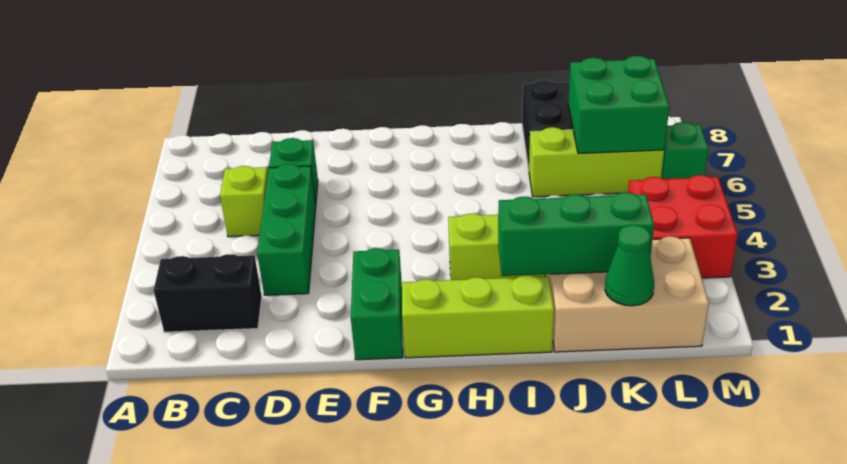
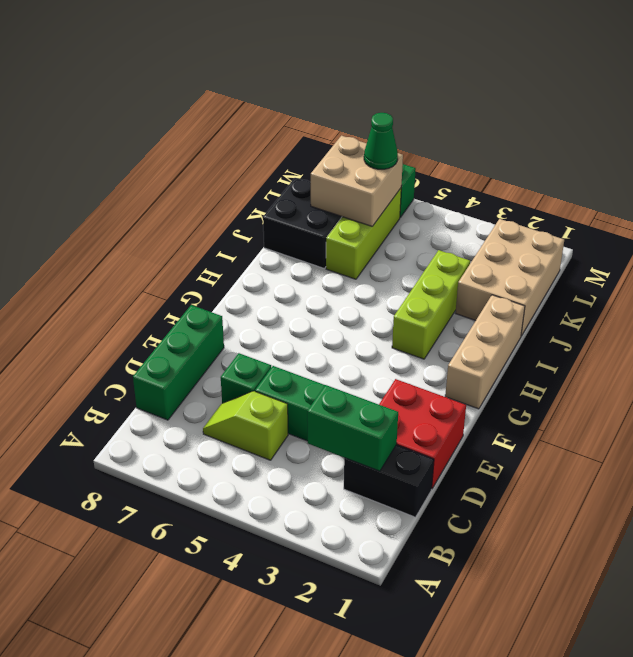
black 1x2 brick [154,254,262,332] -> black 1x2 brick turned to [344,445,434,517]
green 1x2 brick [351,248,403,360] -> green 1x2 brick moved to [307,385,398,471]
lime 1x3 brick [402,275,554,358] -> tan 1x3 brick [445,295,525,409]
green 1x3 brick [498,192,654,276] -> green 1x3 brick moved to [133,305,224,420]
green 1x1 cone [605,225,654,306] -> green 1x1 cone moved to [364,113,398,169]
green 2x2 brick [568,56,669,153] -> tan 2x2 brick [311,136,403,226]
red 2x2 brick [628,175,738,278] -> red 2x2 brick moved to [379,379,466,488]

